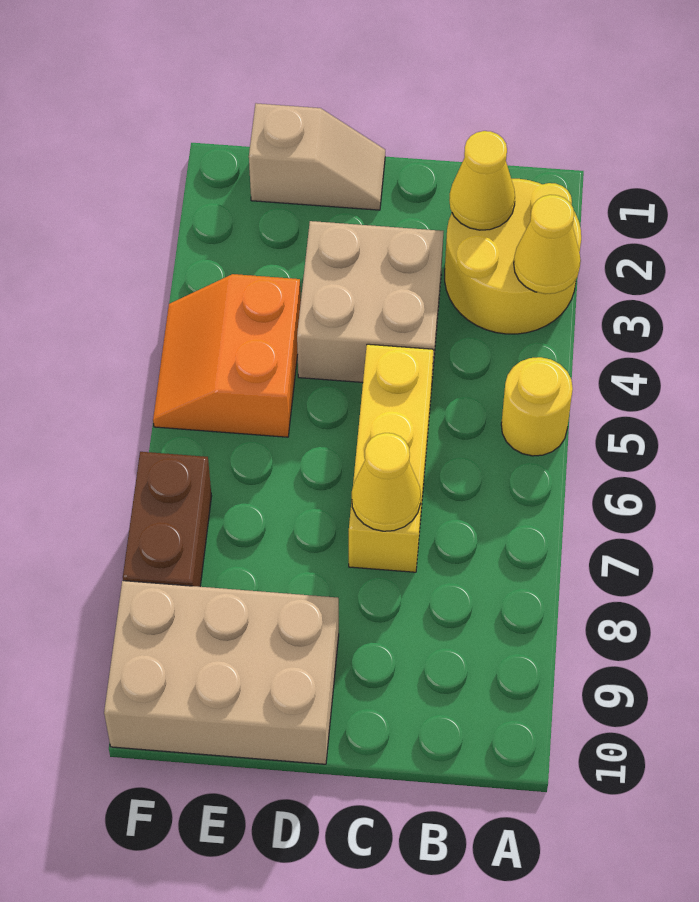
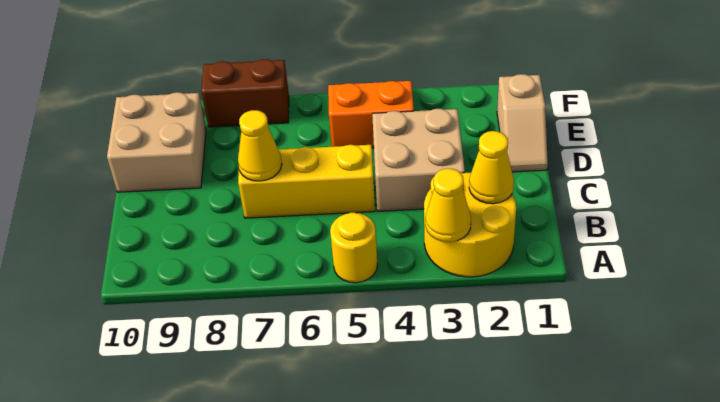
tan 2x3 brick [104,581,339,764] -> tan 2x2 brick [107,92,206,192]

